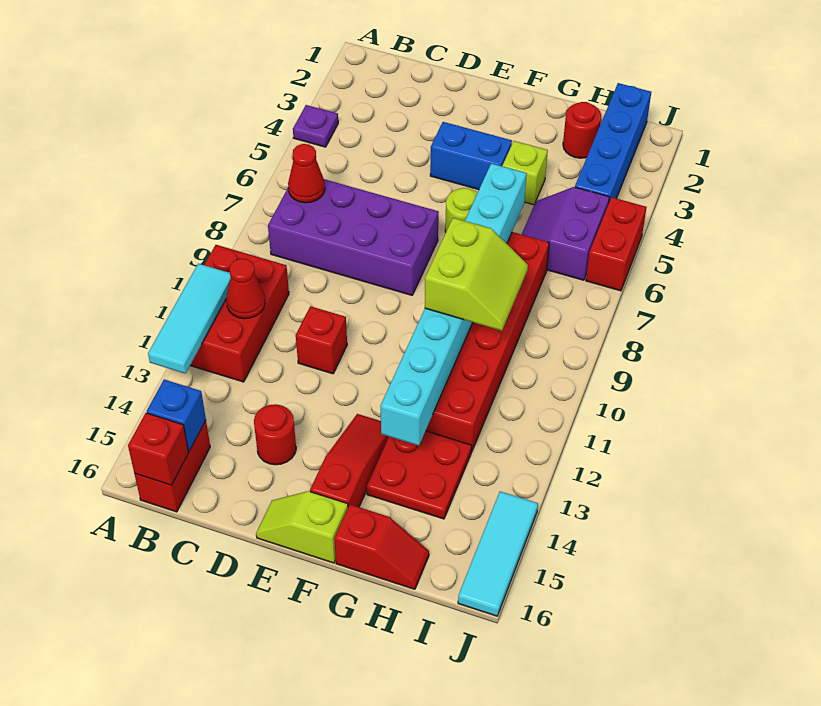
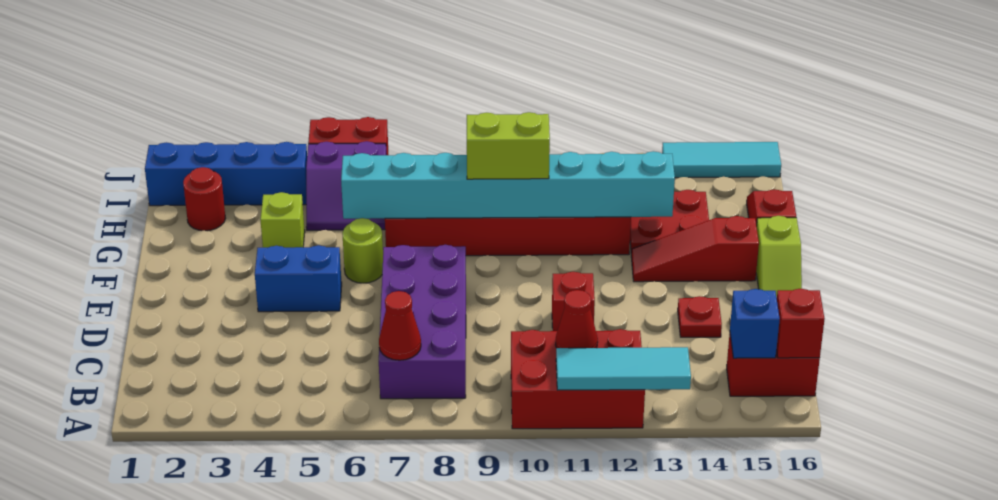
purple 1x1 plate [293,105,338,147] -> none
red 1x1 round brick [254,404,296,465] -> red 1x1 plate [678,296,722,337]
blue 1x2 brick [430,122,512,190] -> blue 1x2 brick turned to [255,245,342,312]

